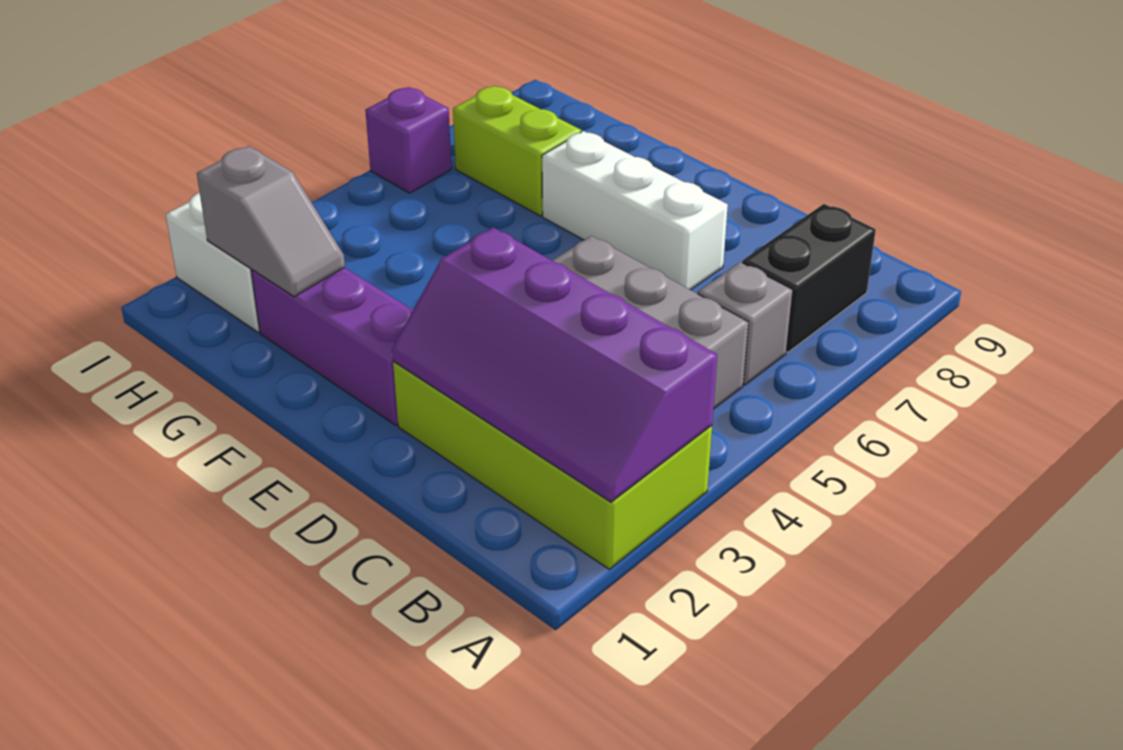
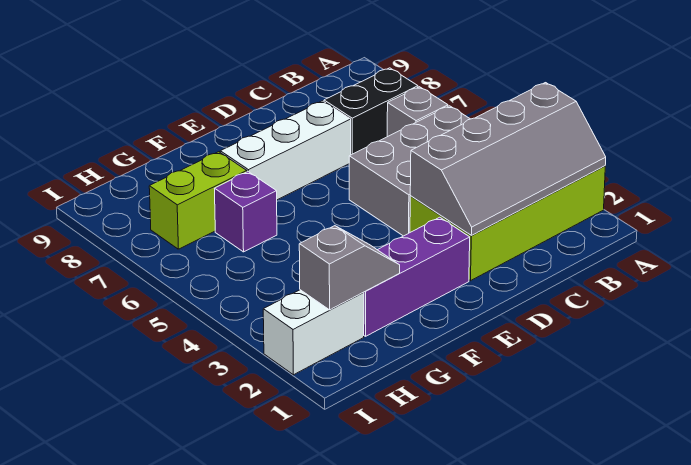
purple 2x4 slope [392,228,717,502] -> grey 2x4 slope [410,83,606,235]
black 1x2 brick [742,204,876,352] -> black 1x2 brick turned to [324,68,418,155]
purple 1x1 brick [365,87,452,193] -> purple 1x1 brick moved to [214,172,277,252]

